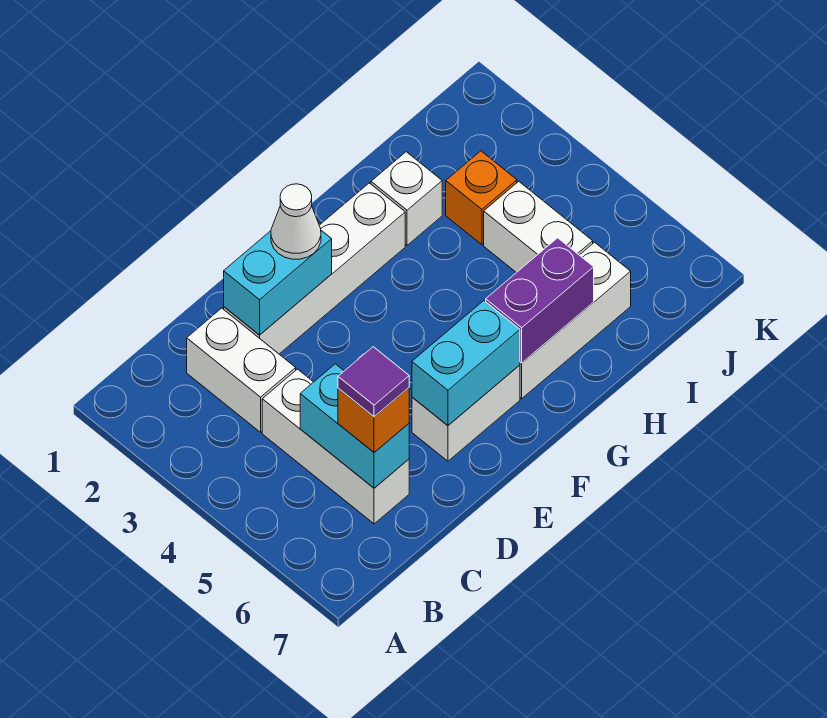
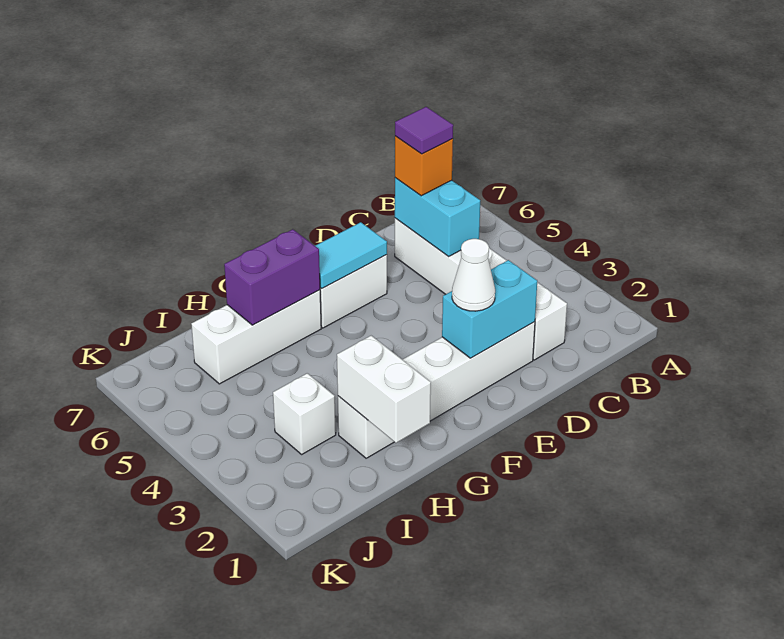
cyan 1x2 brick [412,301,520,426] -> cyan 1x2 tile [315,222,387,288]
orange 1x1 brick [446,151,517,245] -> white 1x1 brick [273,373,336,454]
white 1x2 brick [484,181,593,273] -> white 1x2 brick moved to [337,336,431,443]

